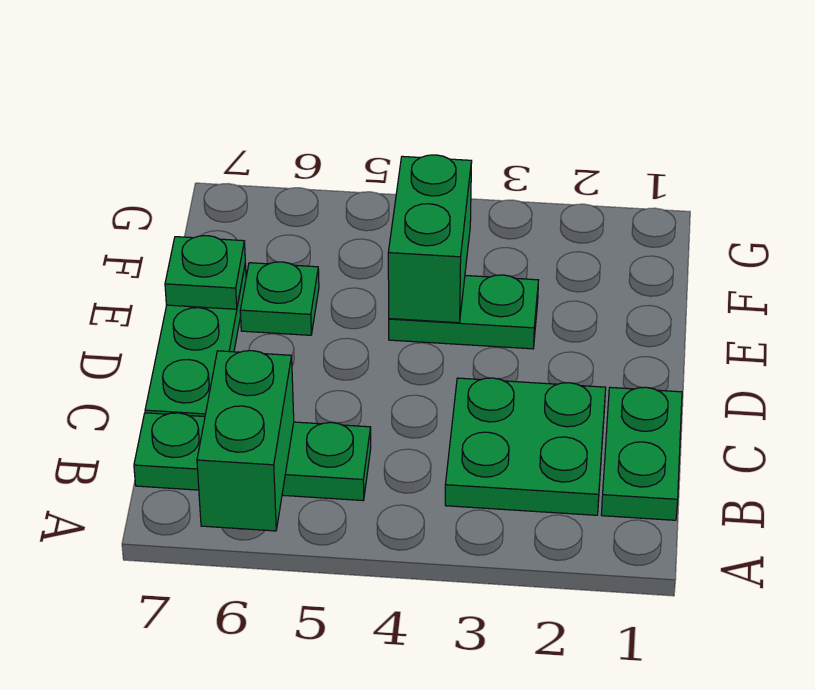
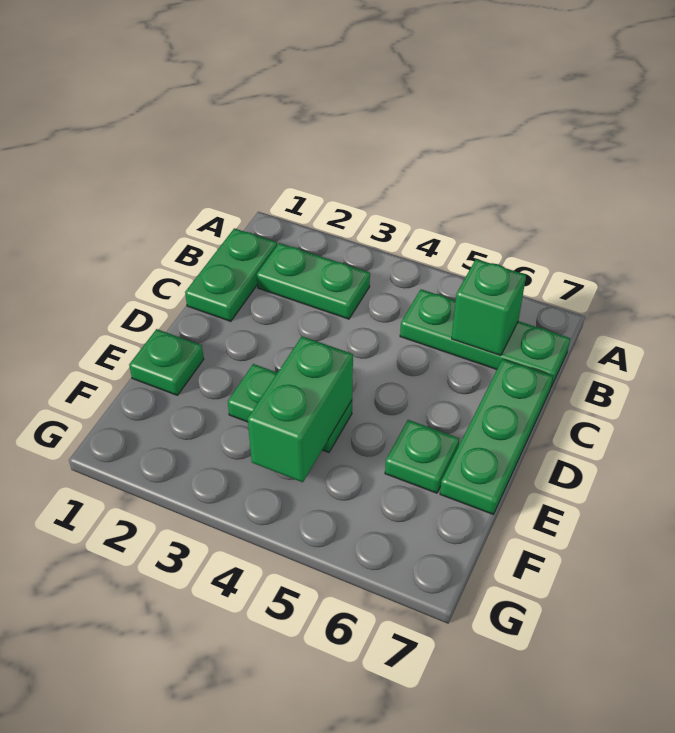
green 1x2 brick [197,351,294,531] -> green 1x1 brick [452,259,526,356]
green 2x2 plate [445,378,606,515] -> green 1x2 plate [257,243,370,319]
green 1x1 plate [165,236,245,309] -> green 1x1 plate moved to [129,329,204,395]

